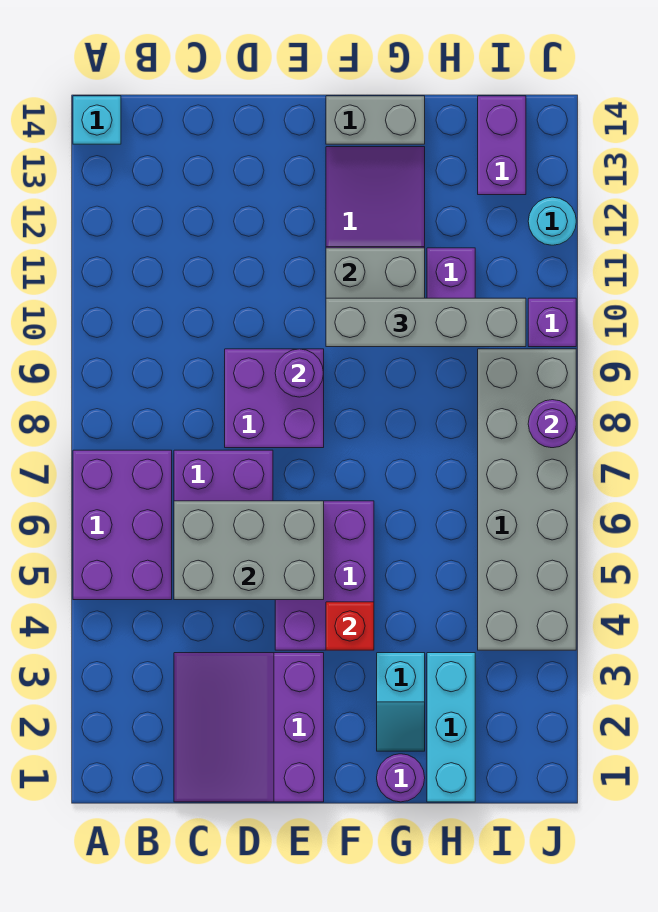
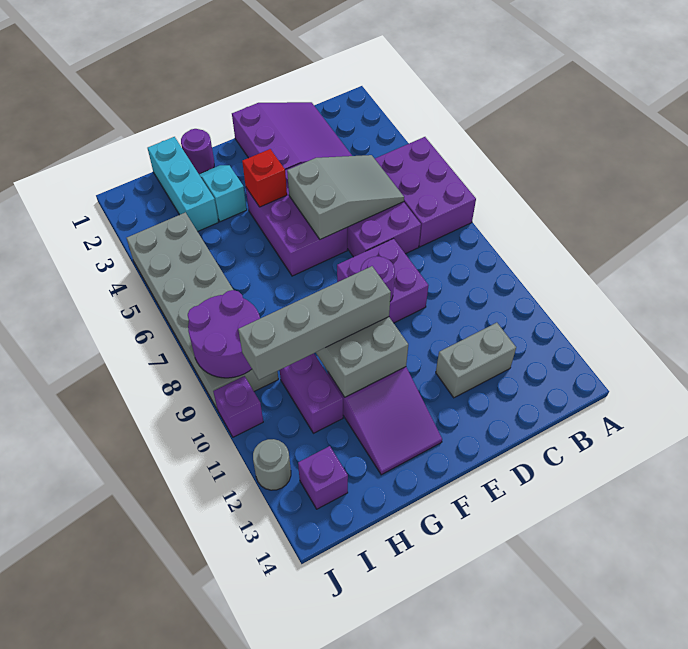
cyan 1x1 brick [73,96,121,144] -> none
grey 2x3 brick [174,501,324,600] -> grey 2x3 slope [287,155,404,239]
grey 1x2 brick [326,96,425,144] -> grey 1x2 brick moved to [436,323,516,398]
purple 1x2 brick [478,96,526,195] -> purple 1x1 brick [298,446,348,509]
purple 1x1 round brick [528,400,576,448] -> purple 2x2 round brick [188,290,260,378]
cyan 1x1 round brick [528,197,576,245] -> grey 1x1 round brick [253,439,291,490]

